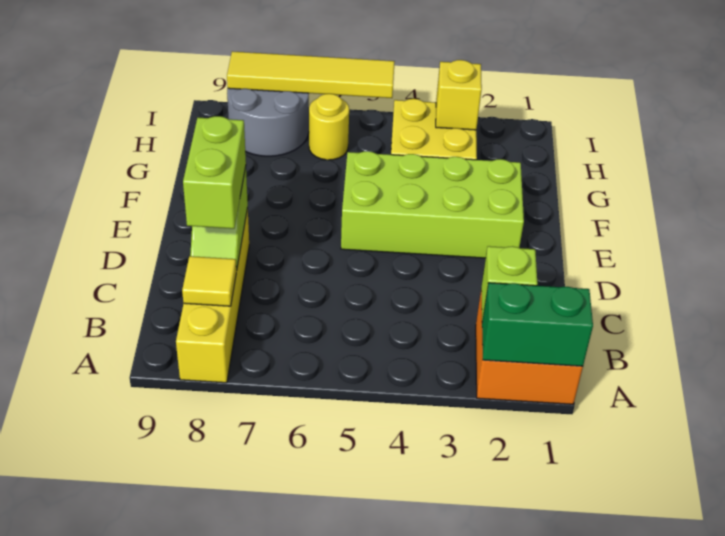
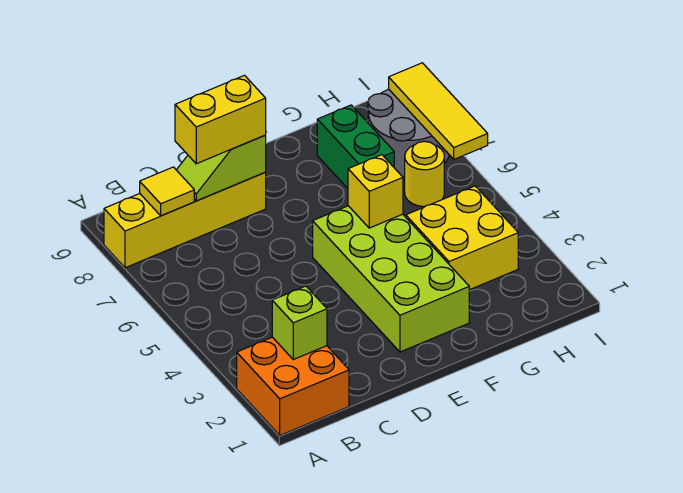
green 1x2 brick [482,283,593,366] -> green 1x2 brick moved to [317,105,394,188]
lime 1x2 brick [183,116,246,229] -> yellow 1x2 brick [175,75,266,164]
yellow 1x1 brick [436,60,482,130] -> yellow 1x1 brick moved to [348,155,403,228]
yellow 1x4 tile [227,51,395,98] -> yellow 1x3 tile [389,63,488,159]

